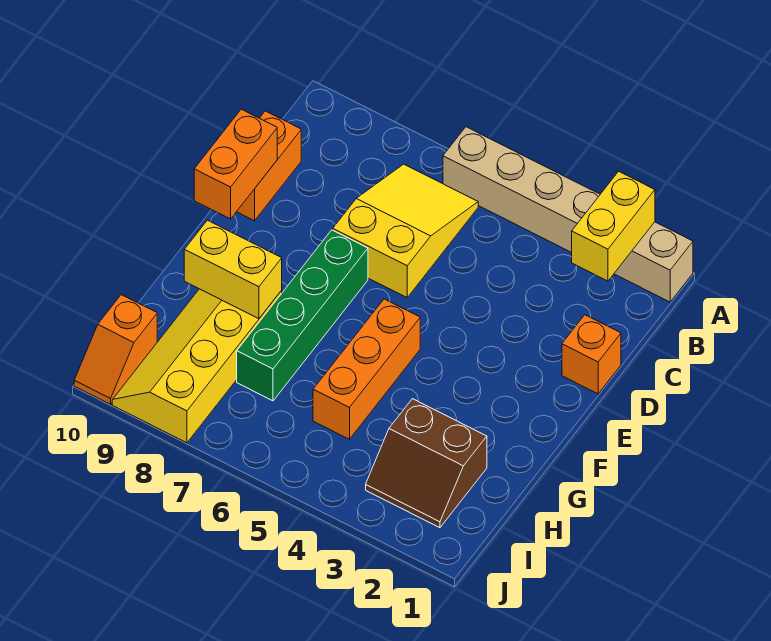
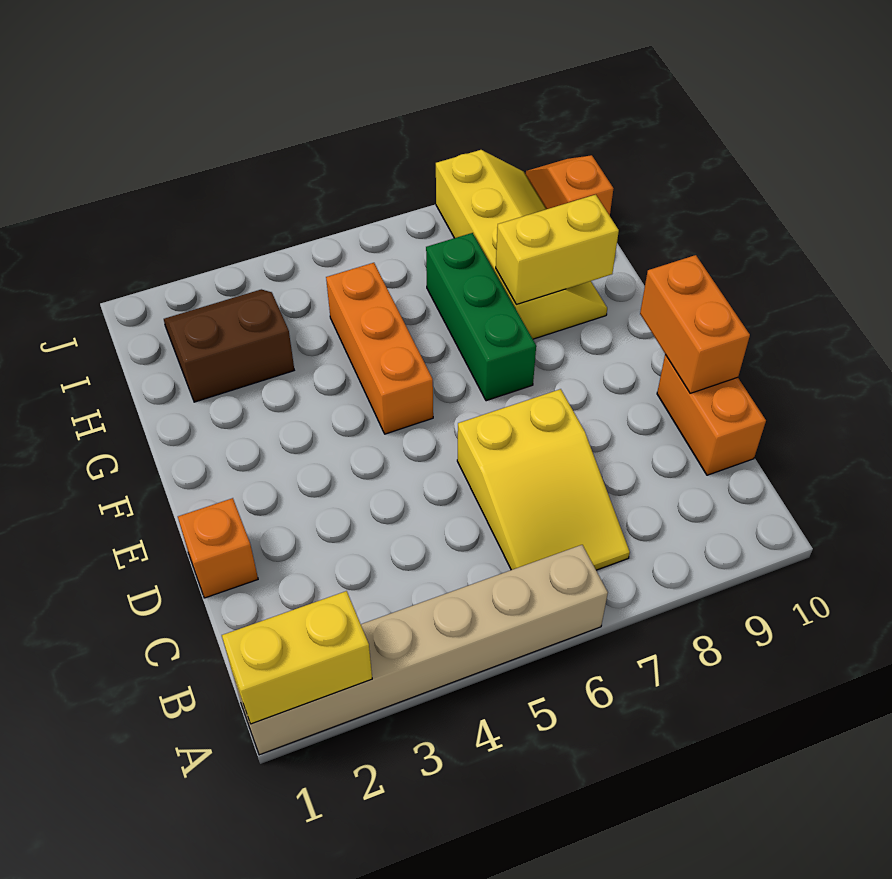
yellow 1x2 brick [572,171,655,281] -> yellow 1x2 brick turned to [222,591,372,724]
green 1x4 brick [237,230,368,401] -> green 1x3 brick [426,233,536,401]

